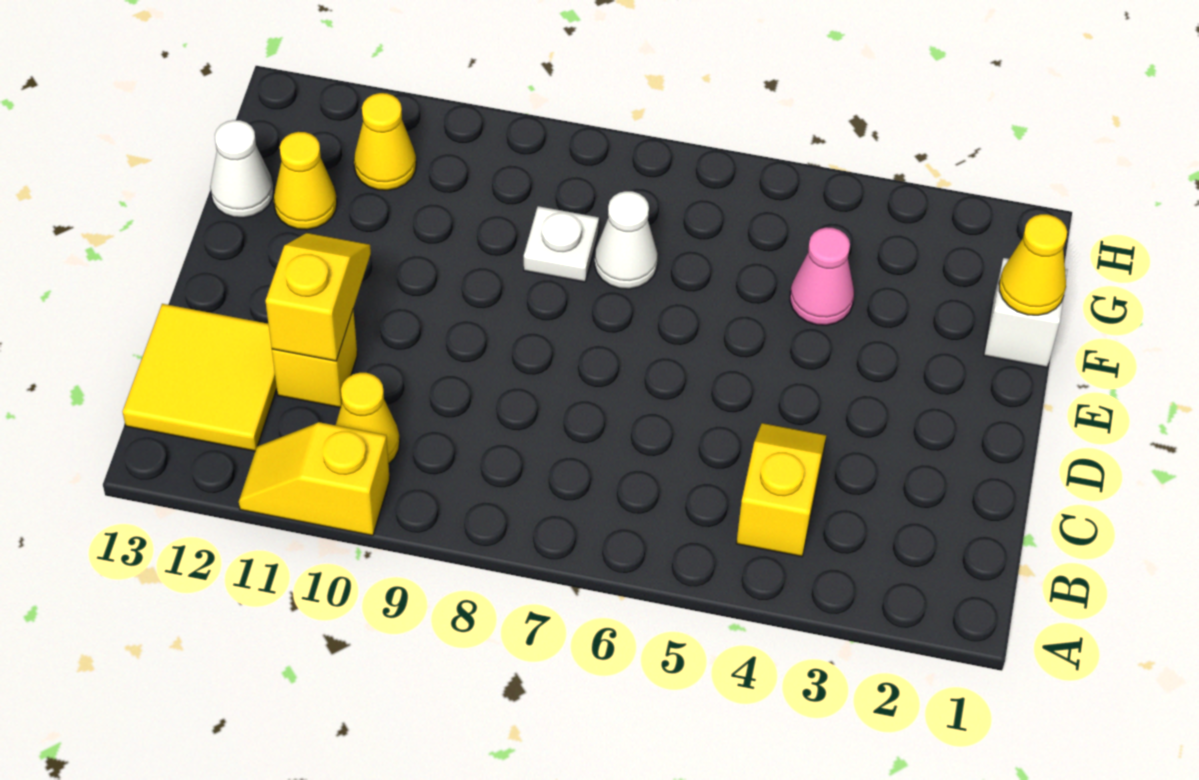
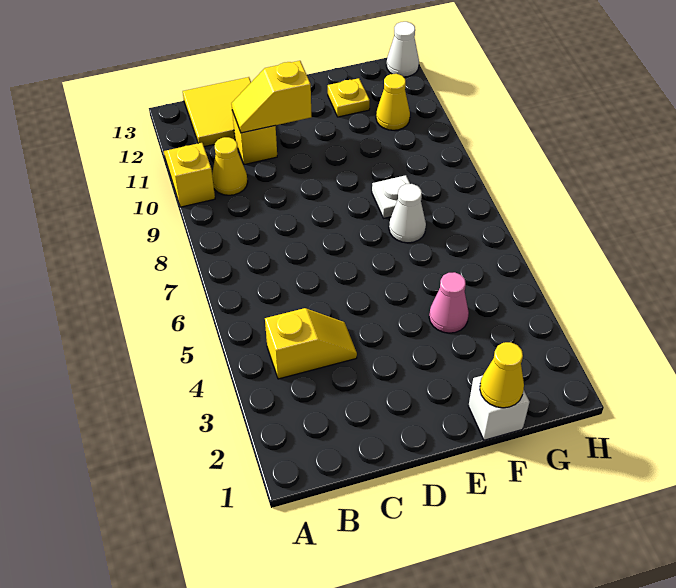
yellow 1x2 slope [266,233,371,361] -> yellow 1x2 slope turned to [231,61,311,133]
yellow 1x1 cone [274,132,337,230] -> yellow 1x1 plate [328,78,370,117]
white 1x1 cone [210,120,274,218] -> white 1x1 cone moved to [386,22,419,77]

